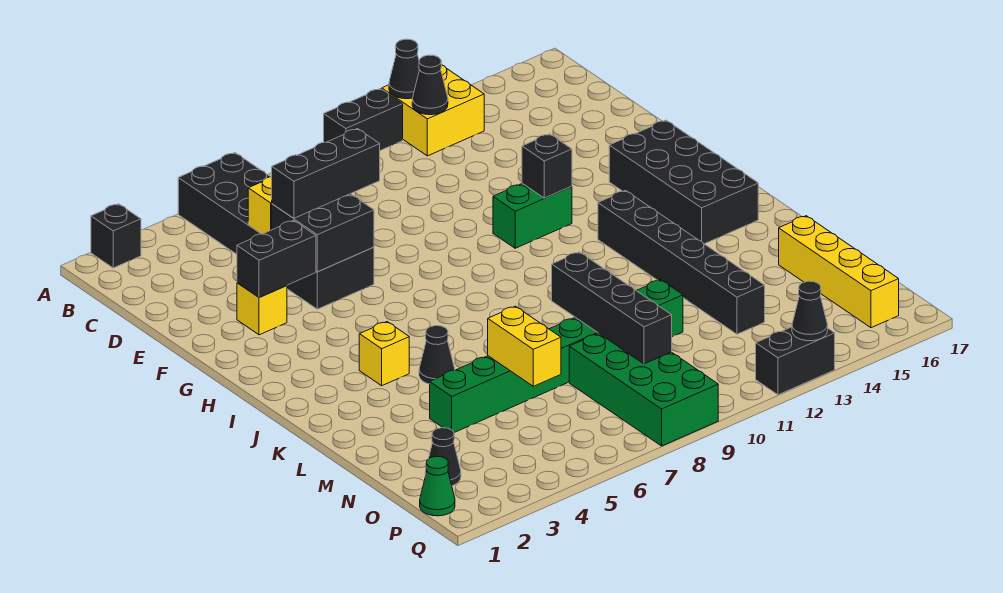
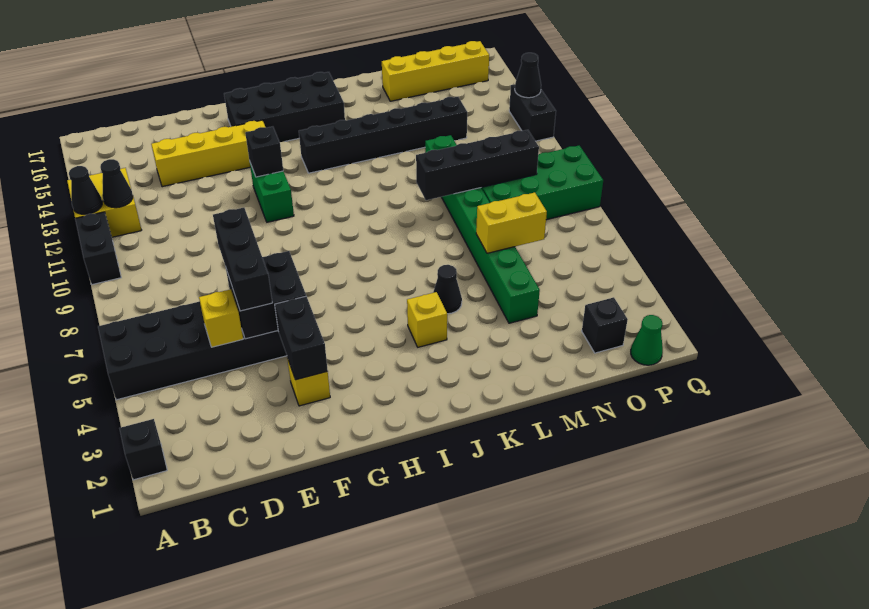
none -> yellow 1x4 brick [151,120,265,187]
black 1x1 cone [425,428,461,486] -> black 1x1 brick [582,297,628,353]

